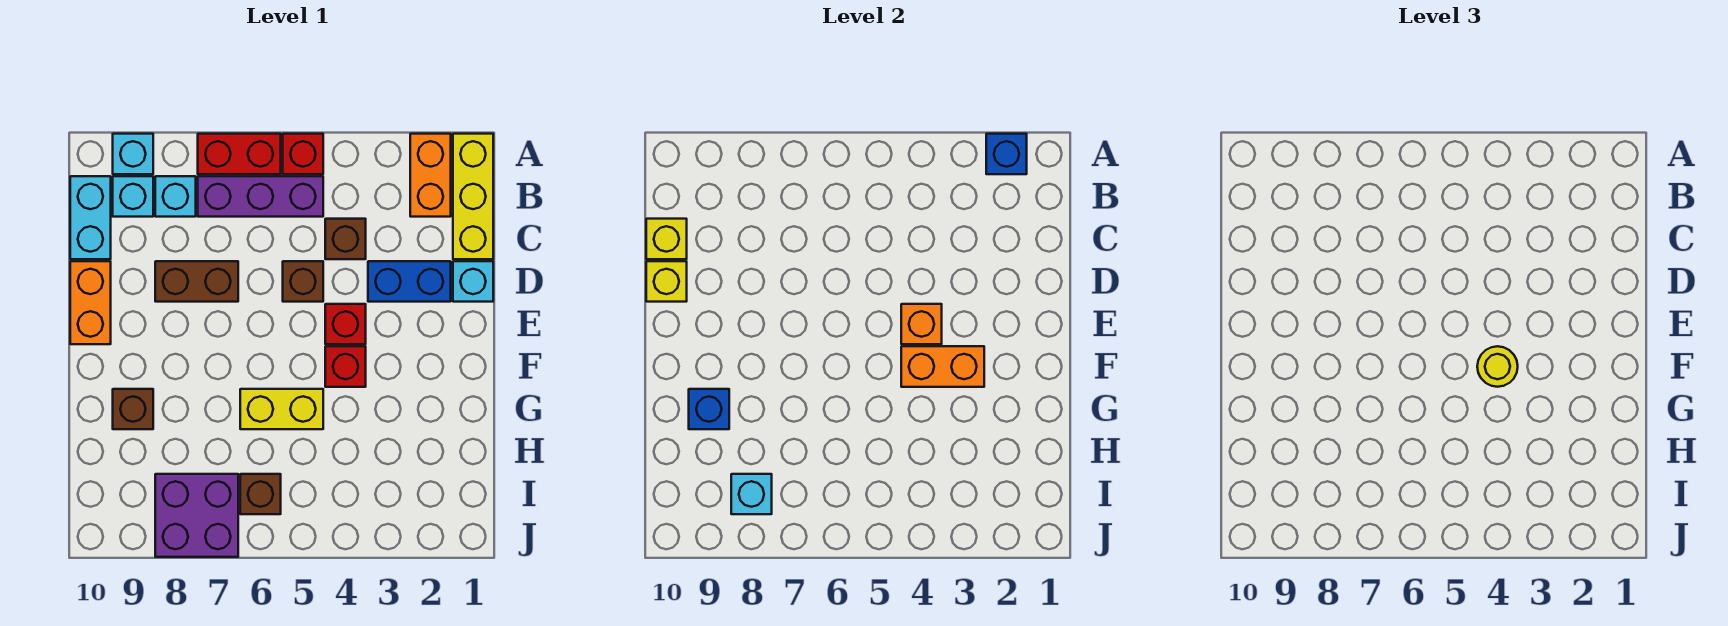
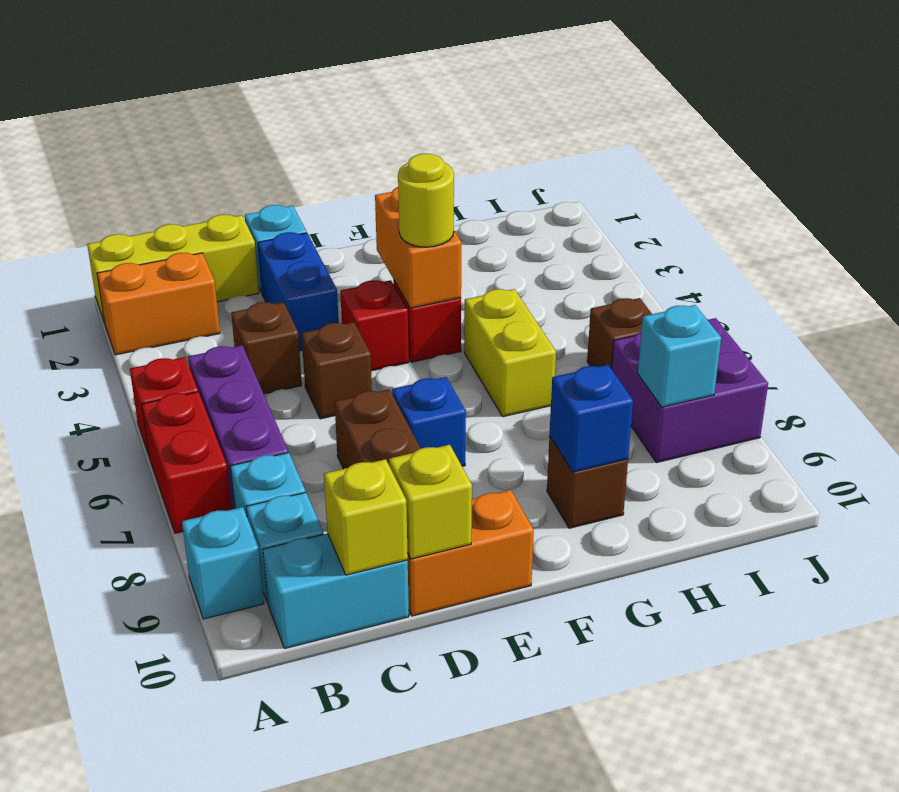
blue 1x1 brick [986,134,1027,174] -> blue 1x1 brick moved to [392,377,466,466]
orange 1x1 brick [901,304,942,344] -> none

